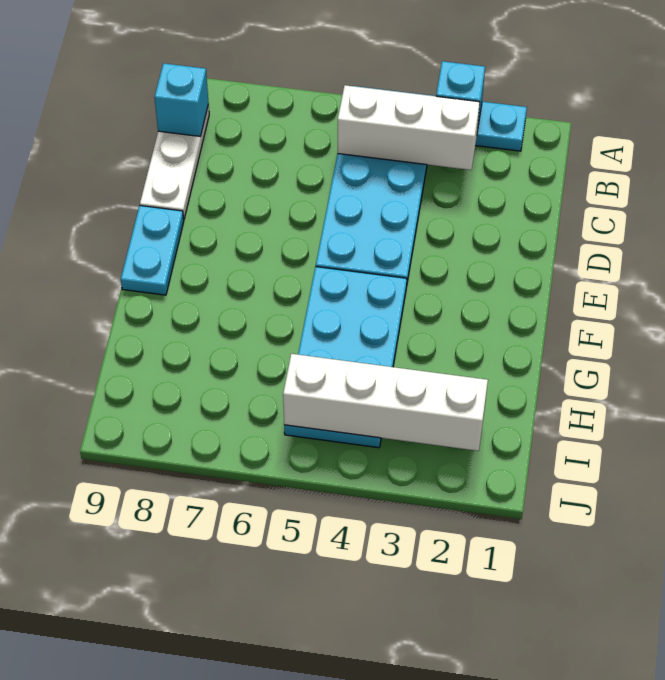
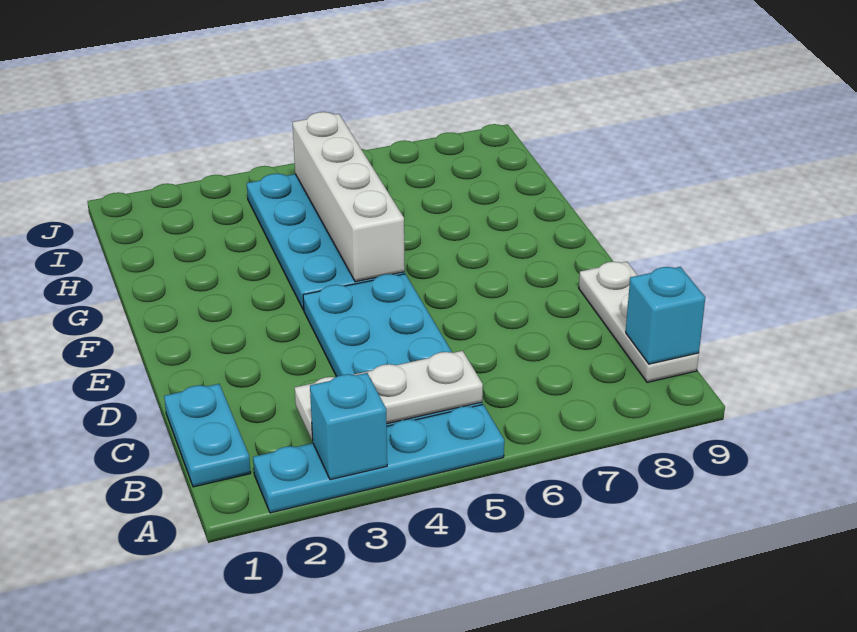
white 1x3 brick [338,85,480,170] -> white 1x3 plate [295,351,483,441]
cyan 1x2 plate [121,206,184,295] -> cyan 1x2 plate moved to [164,384,251,487]
white 1x4 brick [283,354,488,451] -> white 1x4 brick turned to [292,112,405,282]

